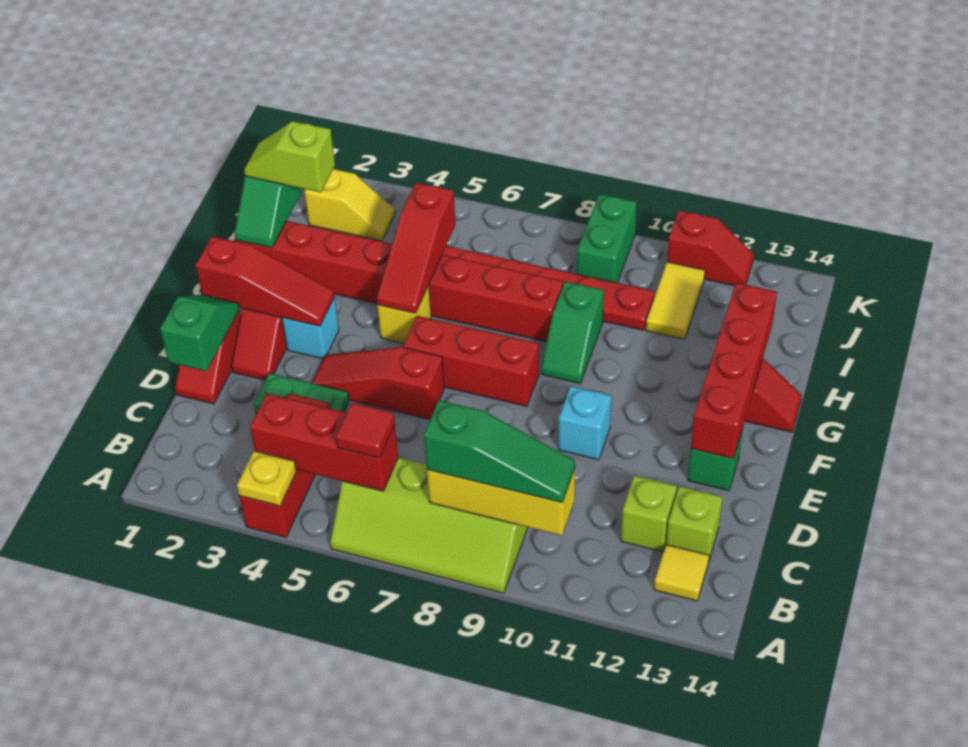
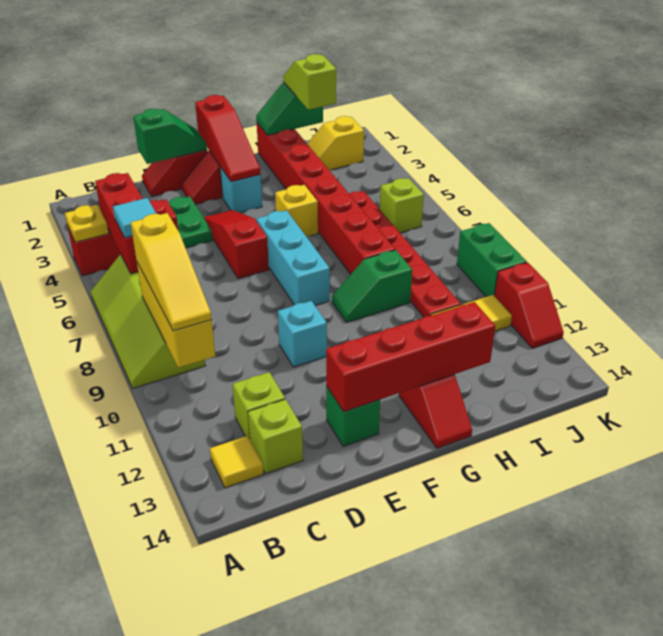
red 1x1 tile [336,403,395,458] -> cyan 1x1 tile [113,198,156,238]
green 1x3 slope [424,400,575,503] -> yellow 1x3 slope [131,213,212,331]
red 1x3 brick [404,316,539,406] -> cyan 1x3 brick [256,210,330,306]
red 1x3 slope [377,183,455,313] -> none
yellow 1x2 slope [304,169,395,241] -> yellow 1x2 slope turned to [307,116,364,170]
none -> lime 1x1 brick [380,178,424,233]
green 1x2 brick [577,194,637,283] -> green 1x2 brick turned to [457,223,527,297]

